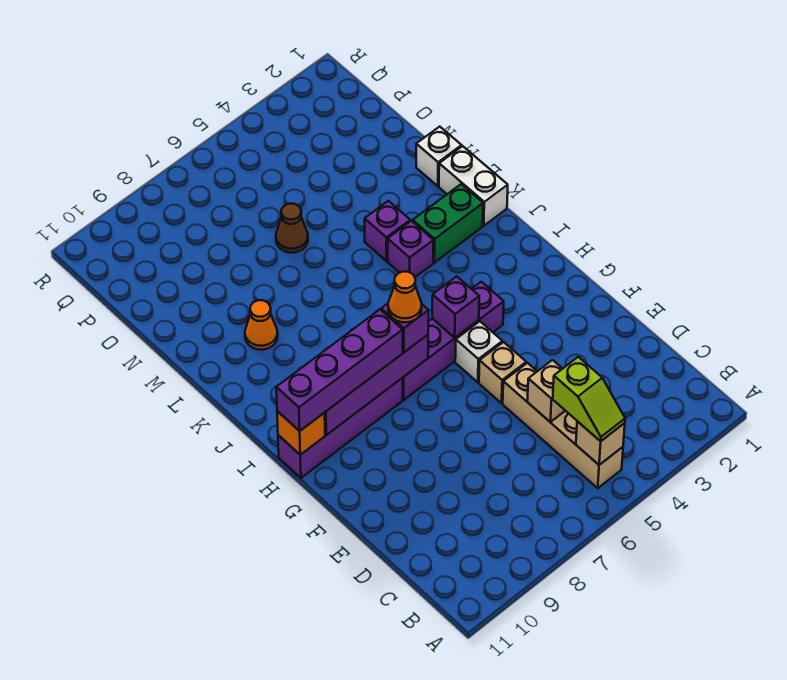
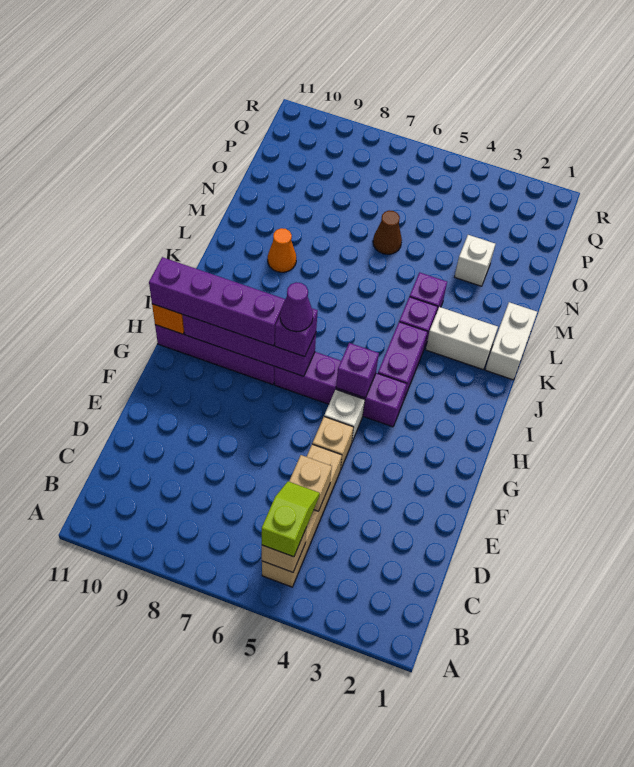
lime 1x2 slope [553,357,625,441] -> lime 1x2 slope turned to [262,481,320,557]
orange 1x1 cone [388,272,422,322] -> purple 1x1 cone [280,283,313,332]
none -> purple 1x2 brick [378,322,428,399]
green 1x2 brick [413,184,483,263] -> white 1x2 brick [426,307,498,370]
white 1x1 brick [416,127,462,186] -> white 1x1 brick moved to [455,235,495,286]

